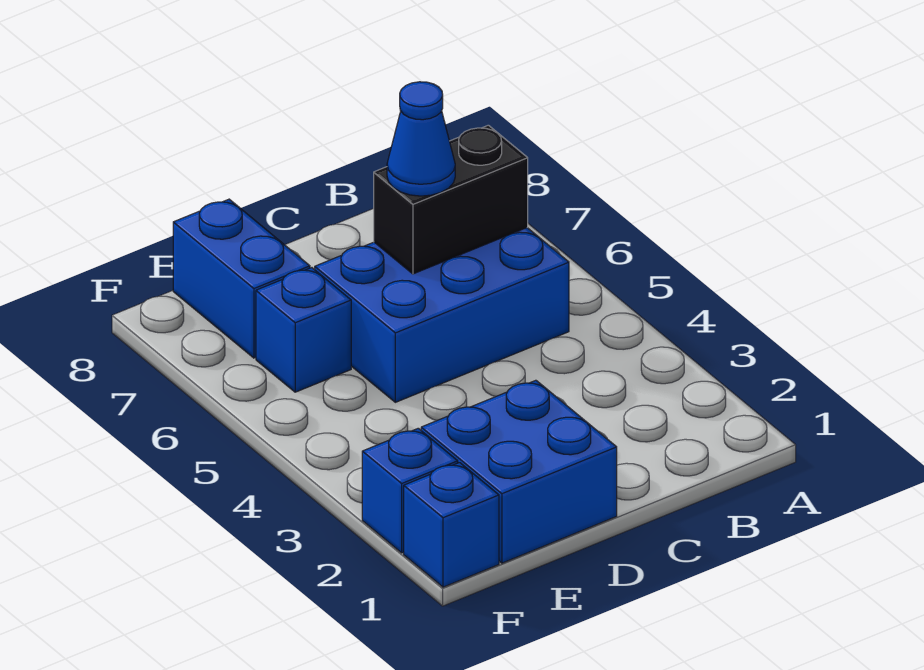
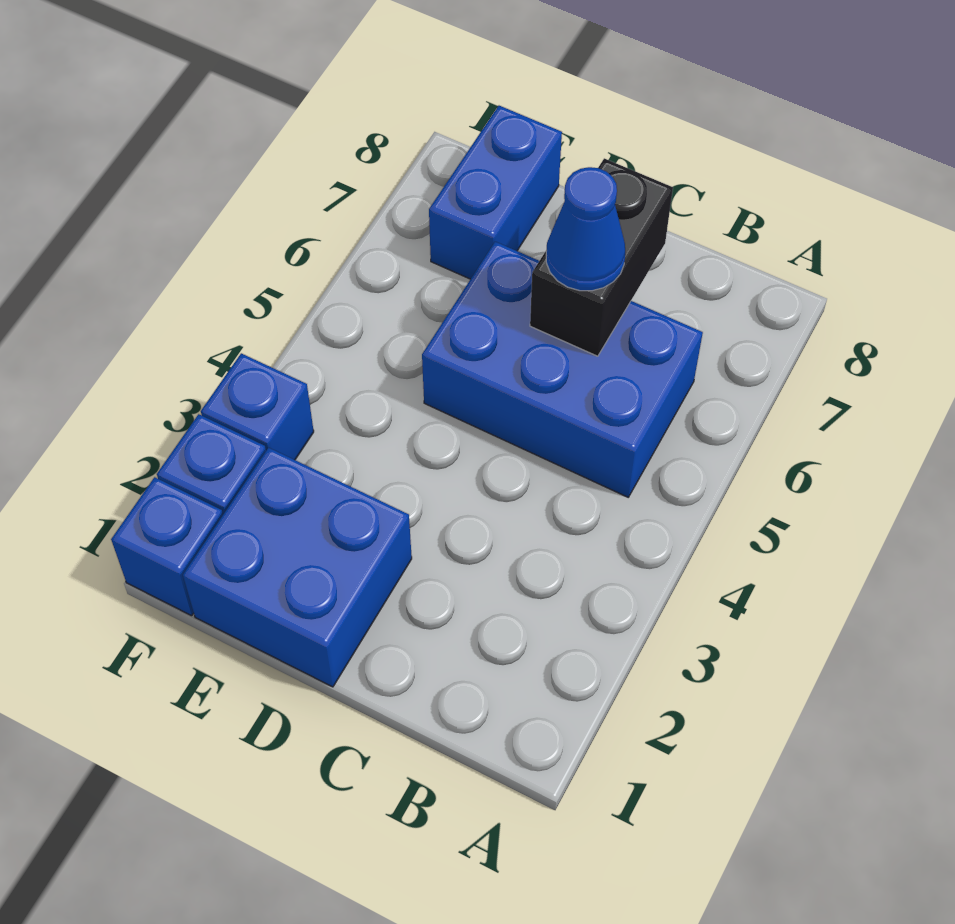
black 1x2 brick [374,125,528,274] -> black 1x2 brick turned to [530,158,673,356]
blue 1x1 brick [256,268,351,392] -> blue 1x1 brick moved to [201,353,314,460]

